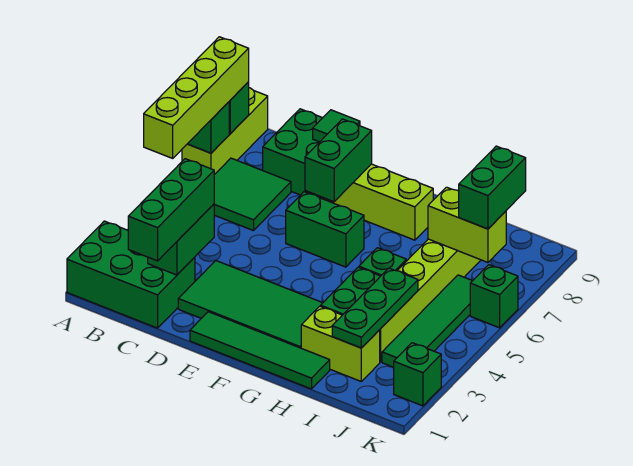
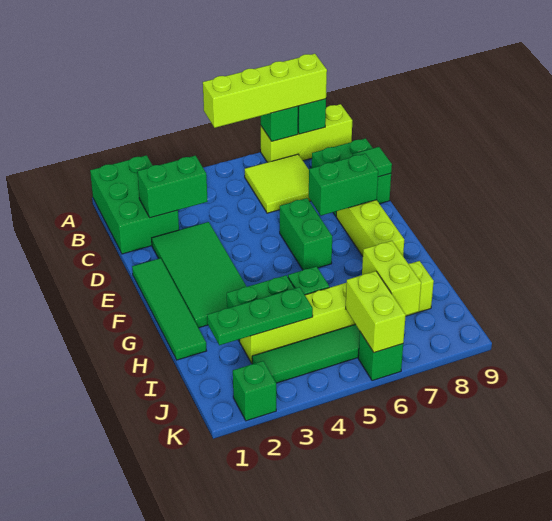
green 2x2 tile [214,158,291,231] -> lime 2x2 tile [245,154,311,213]
green 1x3 brick [128,159,214,261] -> none
lime 1x2 brick [301,306,380,381] -> lime 1x2 brick moved to [346,271,406,353]
green 1x2 brick [459,146,526,229] -> none

